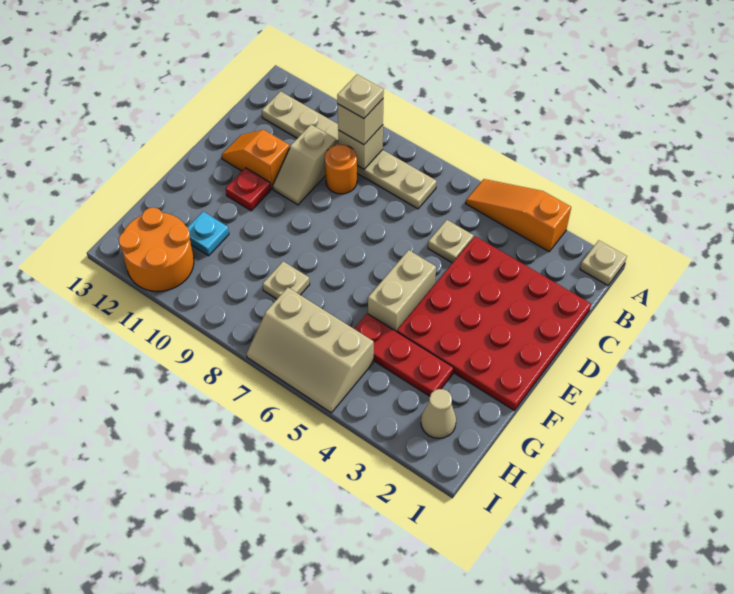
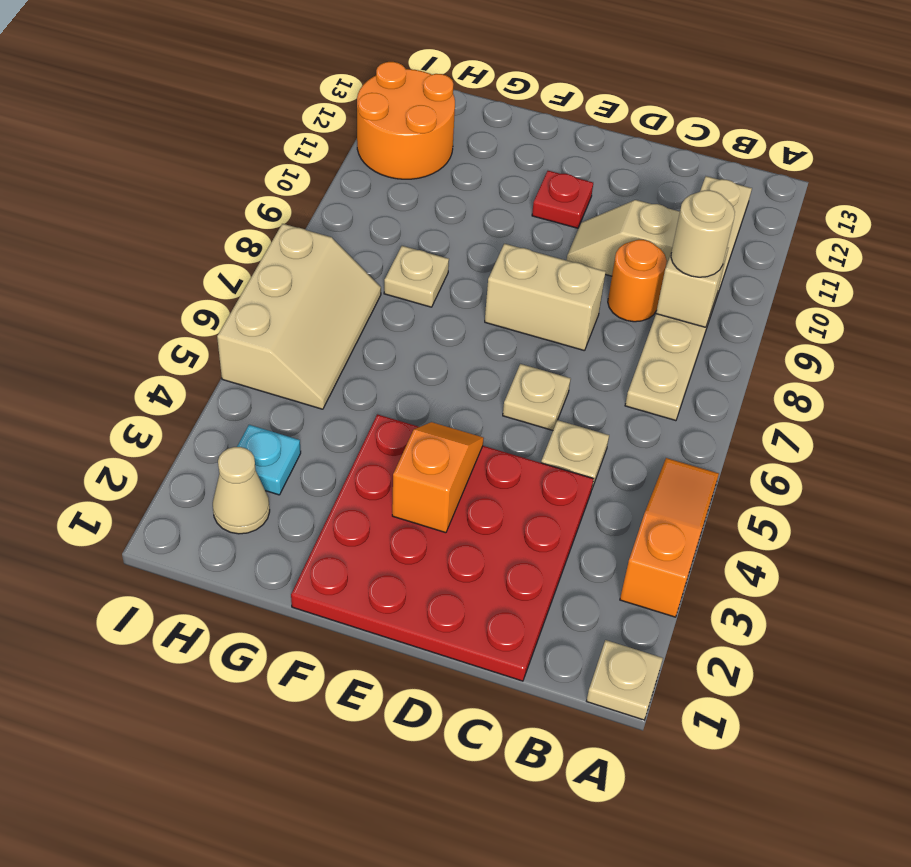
tan 1x1 brick [337,99,383,145] -> tan 1x1 round brick [671,190,735,277]
tan 1x1 plate [337,75,384,118] -> tan 1x1 plate moved to [503,364,571,430]
orange 1x2 slope [221,130,290,189] -> orange 1x2 slope moved to [392,422,484,533]
tan 1x2 brick [368,250,436,332] -> tan 1x2 brick moved to [485,244,606,351]
red 1x3 plate [354,314,454,396] -> none
cyan 1x1 plate [187,212,229,256] -> cyan 1x1 plate moved to [237,425,301,495]
tan 2x3 slope [247,287,374,413] -> tan 2x3 slope turned to [217,224,381,409]

